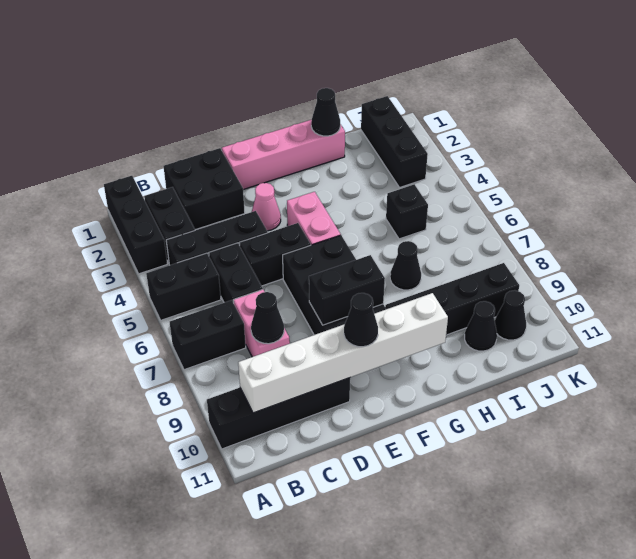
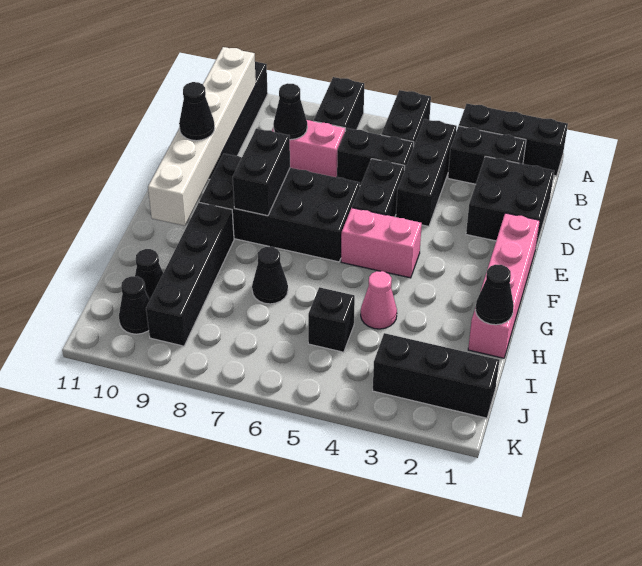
pink 1x1 cone [252,183,281,231] -> pink 1x1 cone moved to [361,271,397,329]

